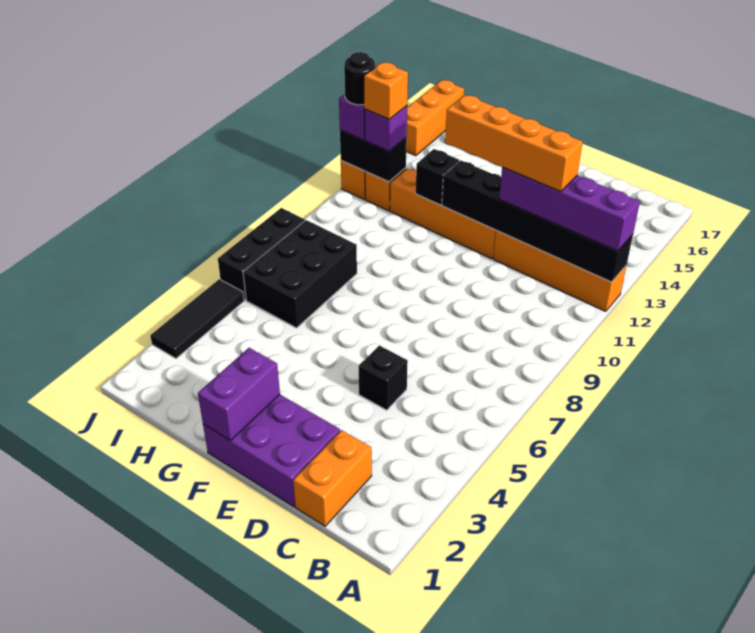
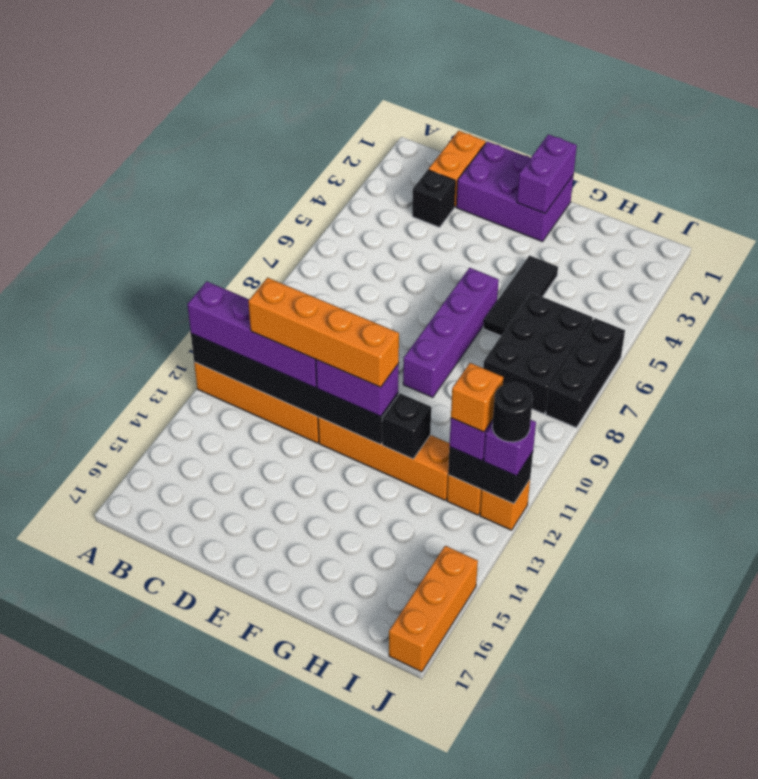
black 1x1 brick [358,345,408,410] -> black 1x1 brick moved to [412,170,455,227]
none -> purple 1x2 brick [316,360,399,416]
none -> purple 1x4 brick [403,268,499,397]
black 1x3 tile [150,279,244,358] -> black 1x3 tile moved to [483,256,558,336]

